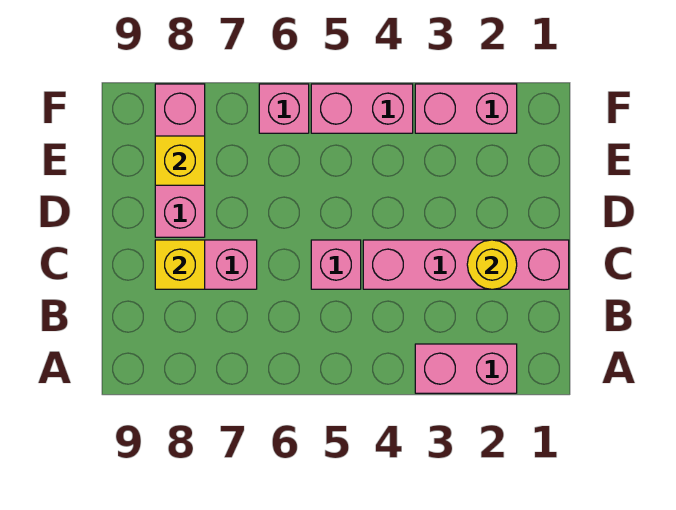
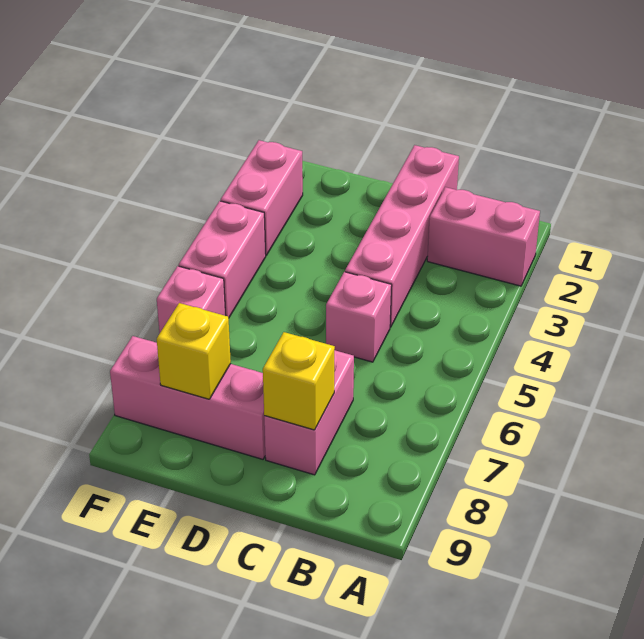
pink 1x2 brick [415,344,517,393] -> pink 1x2 brick turned to [427,187,540,286]
yellow 1x1 round brick [467,240,517,289] -> none

